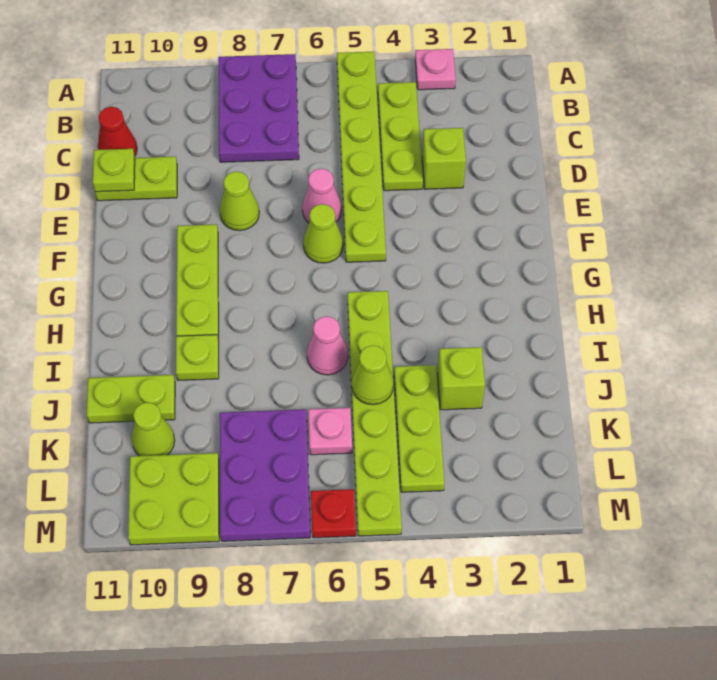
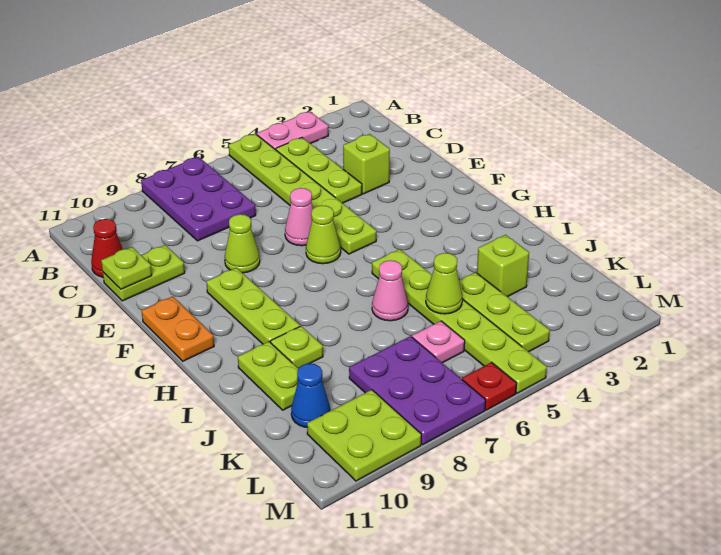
pink 1x1 plate [415,49,456,90] -> pink 1x2 plate [257,112,328,150]
none -> orange 1x2 plate [142,296,214,361]
lime 1x2 plate [87,375,175,423] -> lime 1x2 plate turned to [238,342,298,410]
lime 1x1 cone [132,402,175,456] -> blue 1x1 cone [291,364,330,427]

